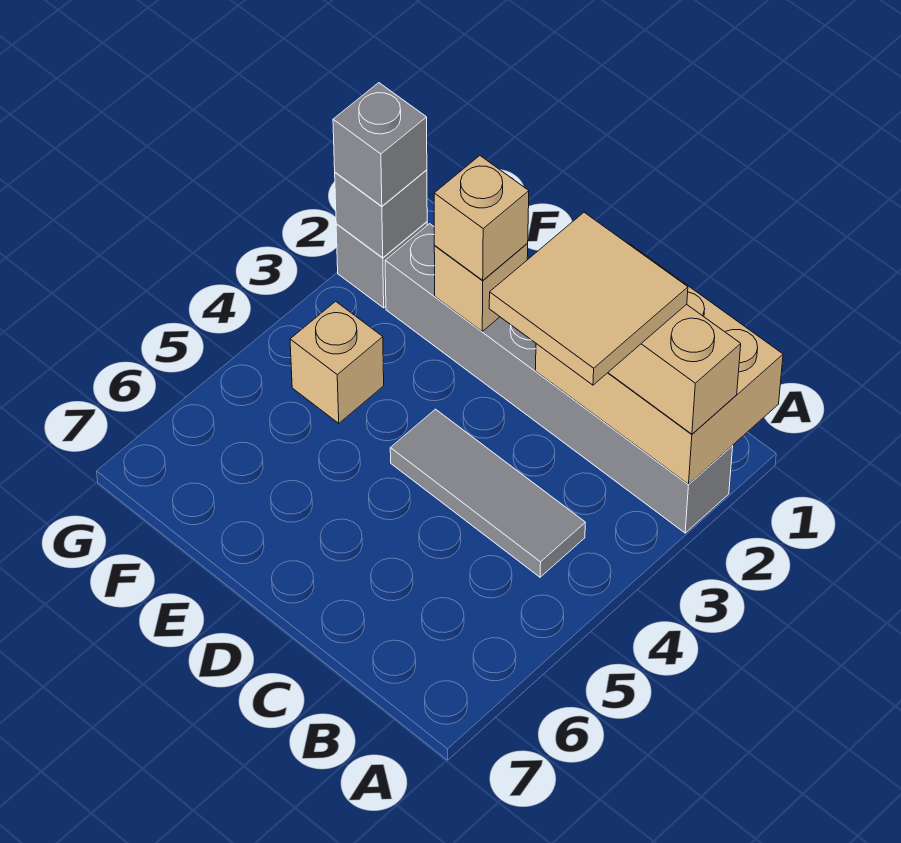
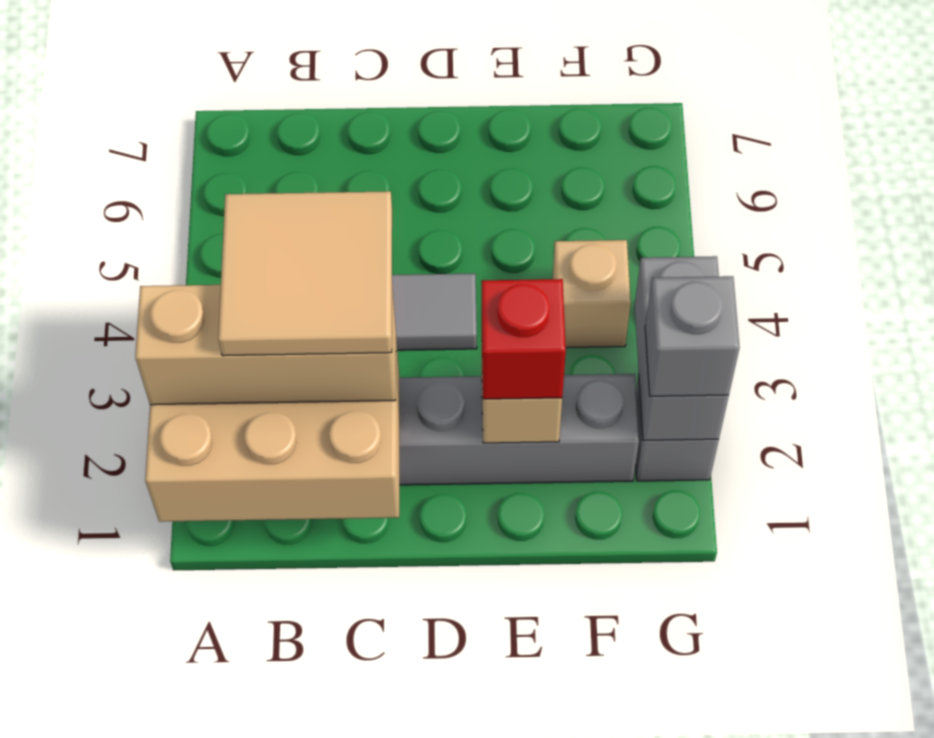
tan 1x1 brick [434,156,529,280] -> red 1x1 brick [482,279,566,399]
grey 1x1 brick [335,170,427,258] -> grey 1x2 brick [635,256,729,440]

